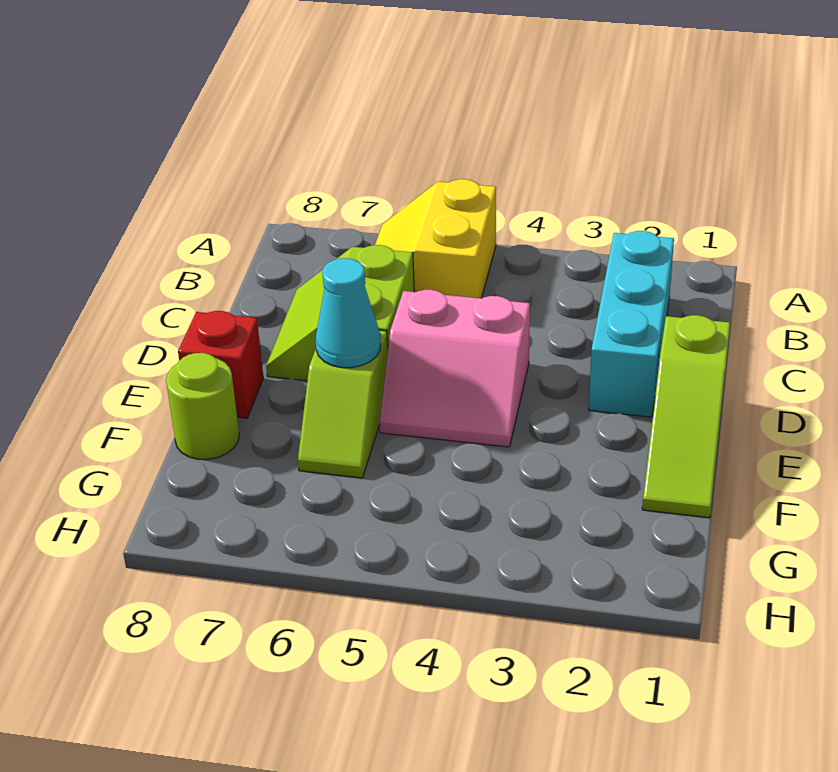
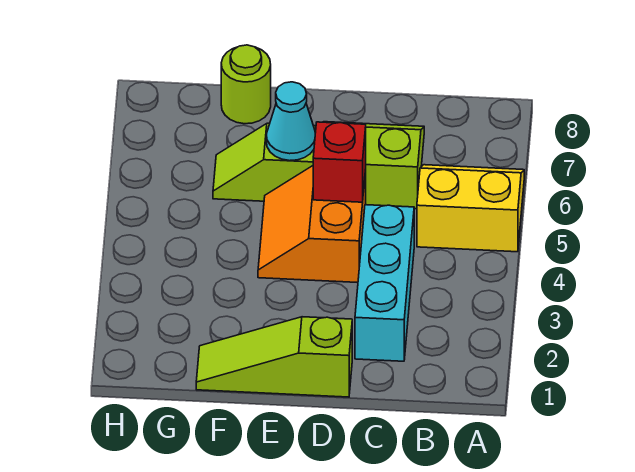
cyan 1x3 brick [589,231,674,417] -> cyan 1x3 brick turned to [355,205,414,361]
pink 2x2 slope [380,290,530,447] -> orange 2x2 slope [258,166,366,283]
red 1x1 brick [178,311,263,418] -> red 1x1 brick moved to [313,122,366,202]

